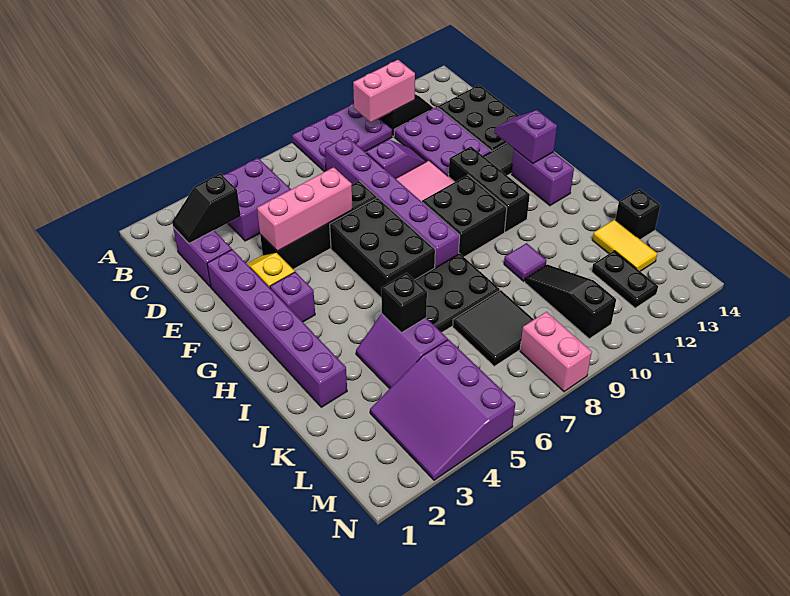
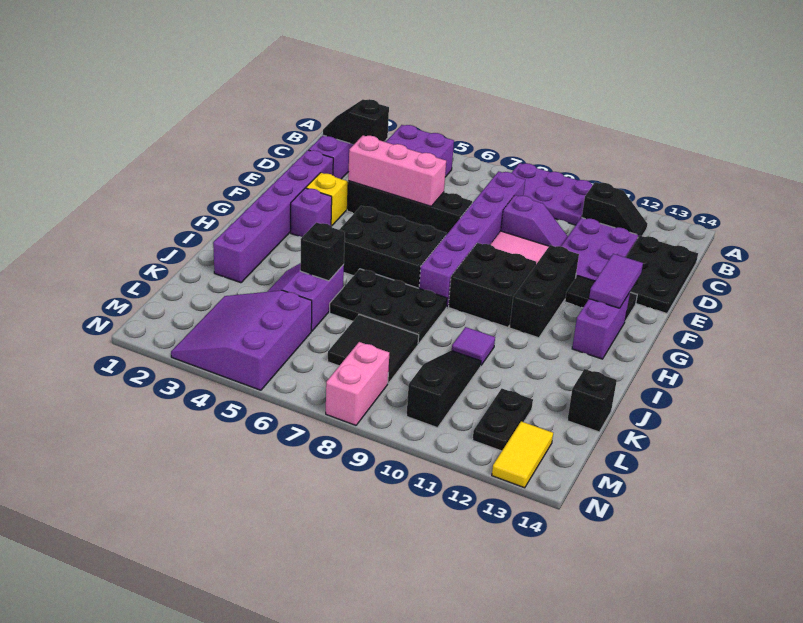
pink 1x2 brick [353,60,415,122] -> none
black 2x3 brick [330,198,435,297] -> black 2x3 brick turned to [339,206,446,288]
purple 1x2 slope [494,110,557,164] -> purple 1x2 tile [589,254,643,308]
yellow 1x2 tile [592,220,657,271] -> yellow 1x2 tile moved to [492,421,553,488]

